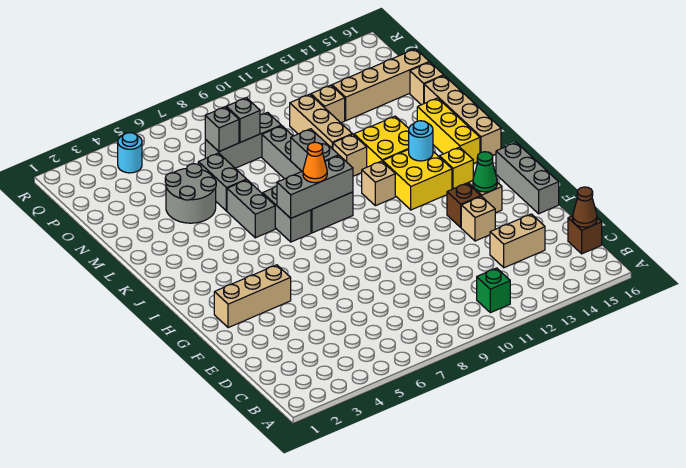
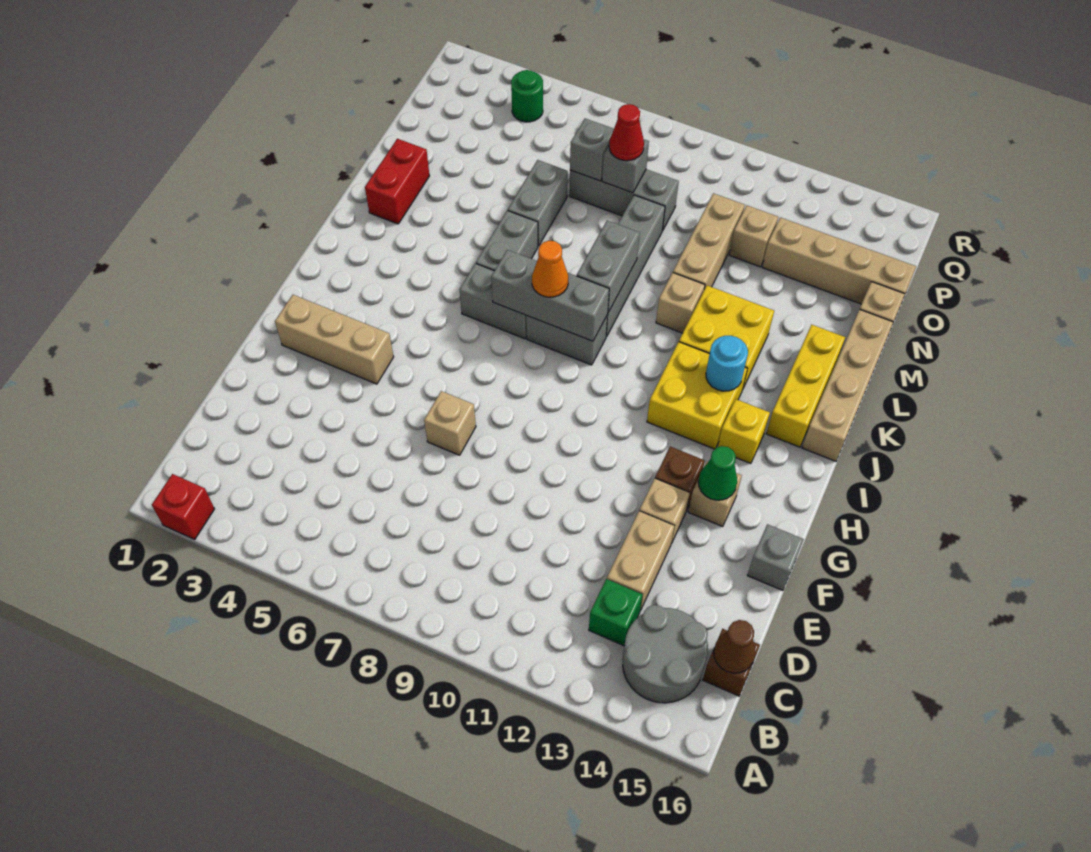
none -> red 1x1 brick [152,474,214,539]
green 1x1 brick [477,268,510,313] -> green 1x1 brick moved to [589,579,642,646]
tan 1x2 brick [490,214,545,268] -> tan 1x2 brick turned to [607,511,674,611]
grey 1x3 brick [496,143,559,214] -> grey 1x1 brick [747,524,804,590]
grey 1x2 brick [263,186,311,242] -> grey 1x2 brick turned to [460,263,527,339]
tan 1x1 brick [362,161,395,206] -> tan 1x1 brick moved to [424,391,476,455]
none -> red 1x2 brick [365,139,429,224]
grey 2x2 round brick [165,164,216,223] -> grey 2x2 round brick moved to [623,605,708,703]
none -> red 1x1 cone [609,104,644,161]
cyan 1x1 round brick [118,133,142,173] -> green 1x1 round brick [511,70,543,122]

